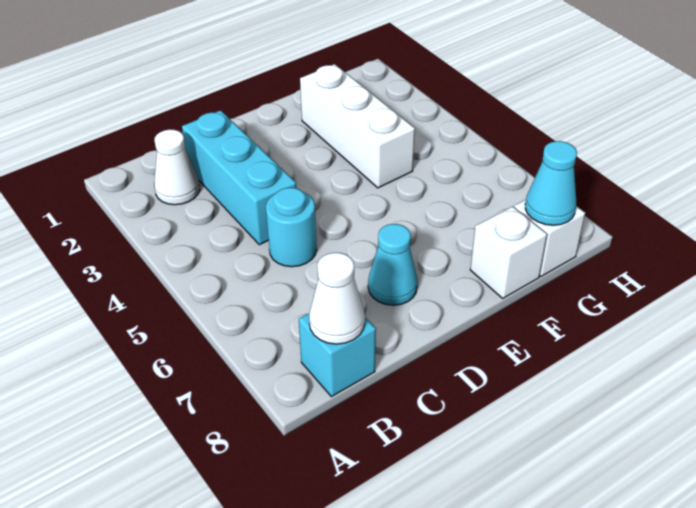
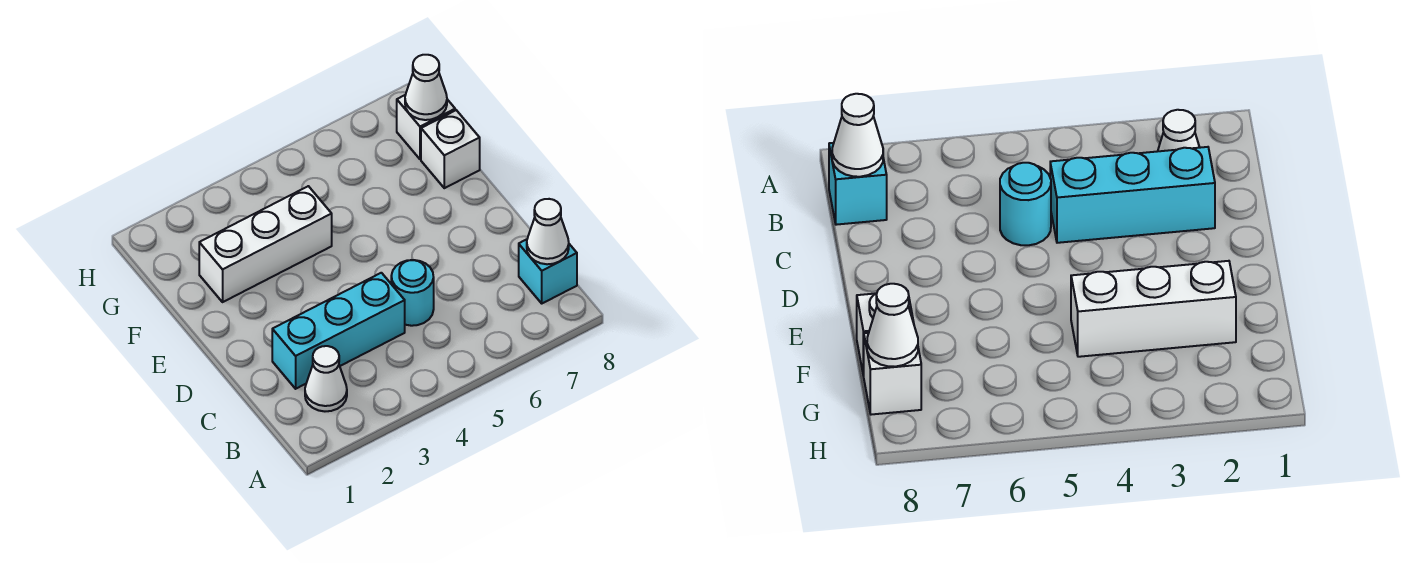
cyan 1x1 cone [368,224,418,305] -> none
cyan 1x1 cone [525,141,577,225] -> white 1x1 cone [405,55,447,120]

